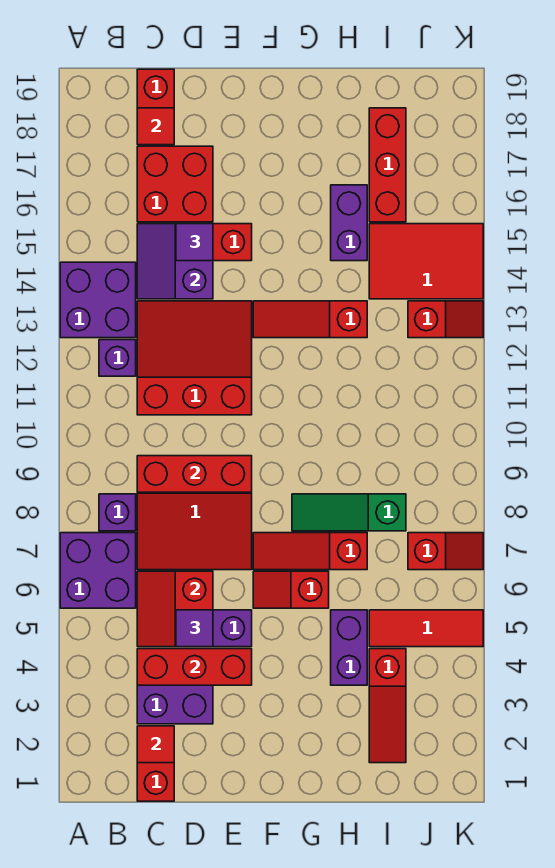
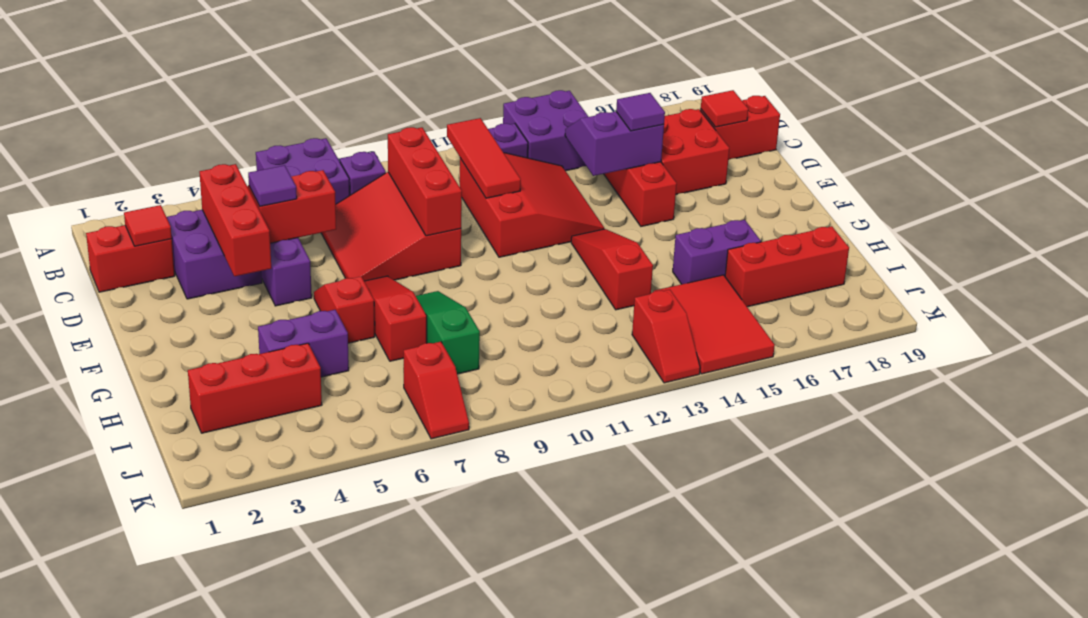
red 1x3 slope [369,649,406,763] -> red 1x3 brick [188,343,322,433]
red 1x3 tile [369,610,483,647] -> red 1x3 tile moved to [447,118,521,198]

